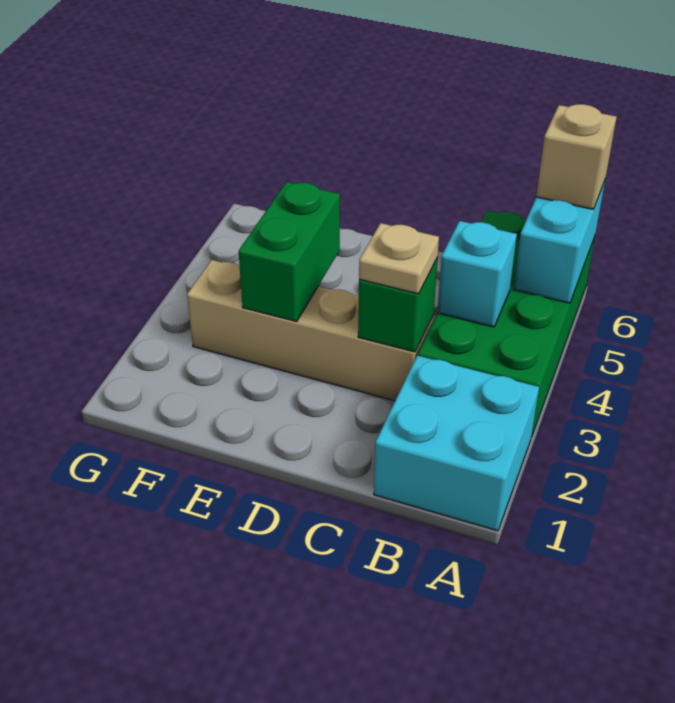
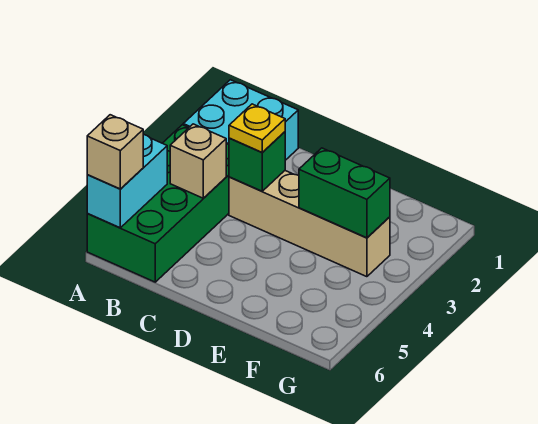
cyan 1x1 brick [437,221,517,327] -> tan 1x1 brick [170,124,226,198]
tan 1x1 plate [359,223,439,294] -> yellow 1x1 plate [229,104,285,152]
green 1x2 brick [239,182,340,322] -> green 1x2 brick turned to [299,148,390,238]

